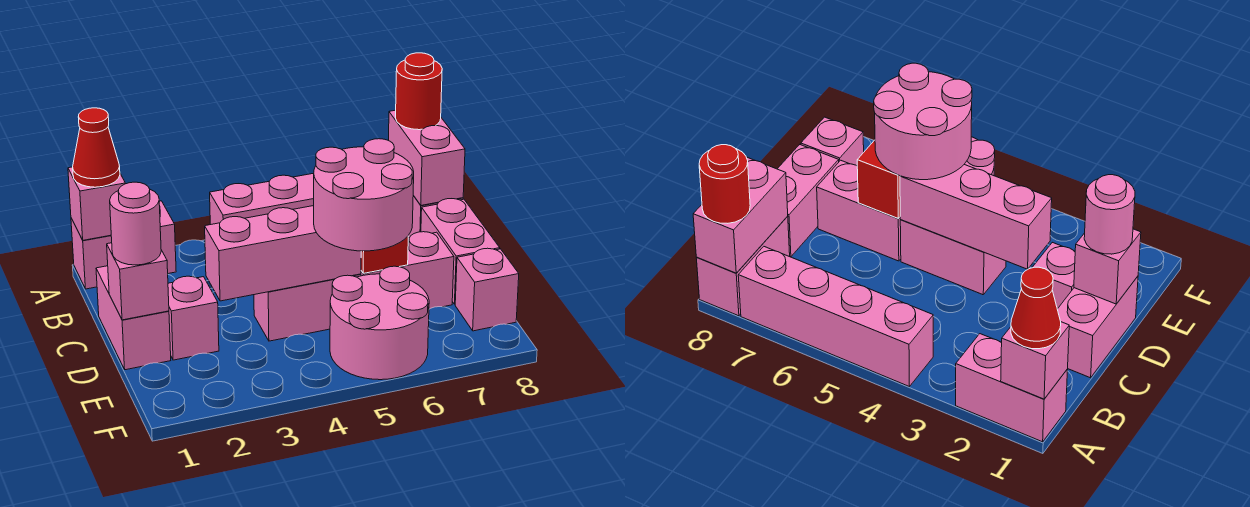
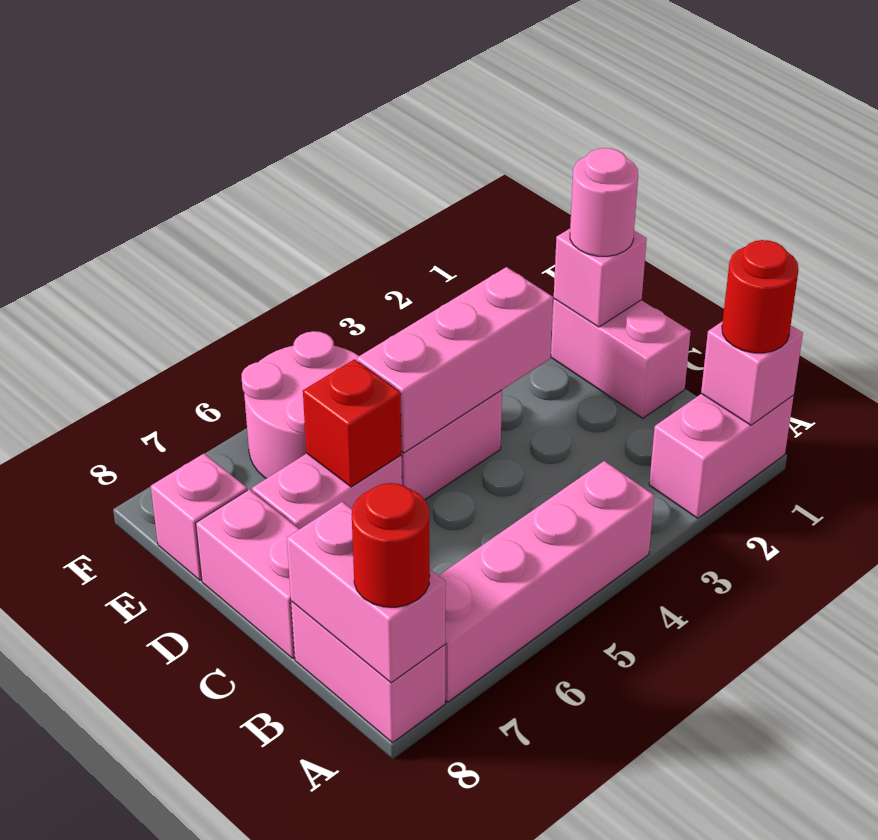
red 1x1 cone [73,108,120,187] -> red 1x1 round brick [722,240,799,353]
pink 1x1 brick [168,276,219,360] -> none
pink 2x2 round brick [314,139,414,251] -> none

